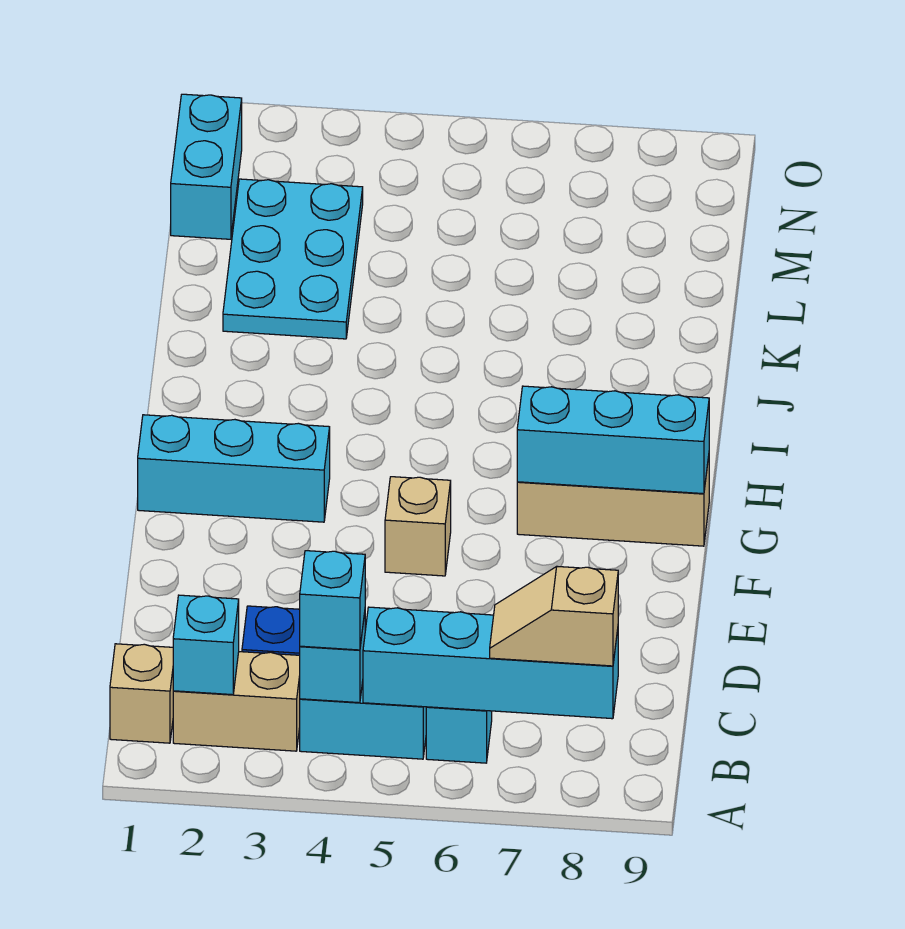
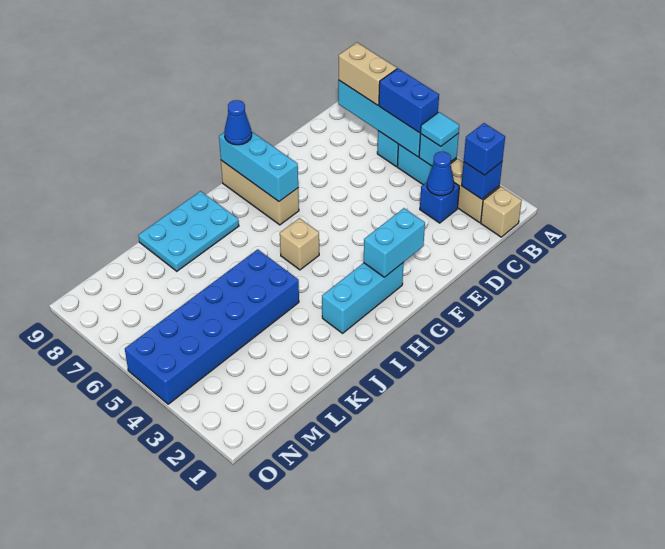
cyan 1x1 brick [173,595,239,695] -> blue 1x1 brick [461,162,502,199]
none -> blue 1x1 brick [464,123,505,175]
cyan 1x1 brick [300,551,365,650] -> cyan 1x1 tile [421,112,459,147]
none -> blue 1x2 brick [379,69,439,133]
tan 1x2 slope [490,566,618,666] -> tan 1x2 brick [339,43,397,105]
none -> blue 1x1 cone [427,152,454,196]
tan 1x1 brick [385,477,451,576] -> tan 1x1 brick moved to [280,218,319,270]
cyan 1x3 brick [138,415,330,522] -> cyan 1x3 brick turned to [322,262,404,333]
none -> blue 1x1 cone [224,100,252,145]
none -> blue 2x6 brick [125,249,299,404]
cyan 2x3 plate [223,179,363,339] -> cyan 2x3 plate moved to [138,191,239,271]
cyan 1x2 brick [171,94,242,239] -> cyan 1x2 brick moved to [364,208,425,277]

